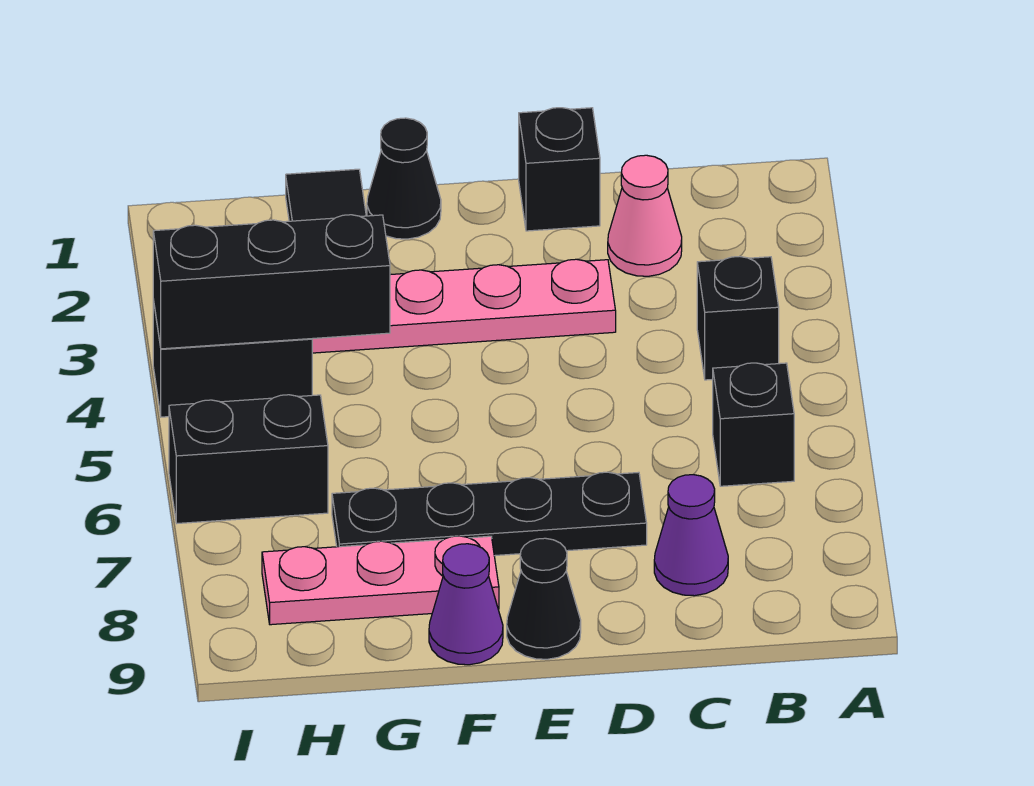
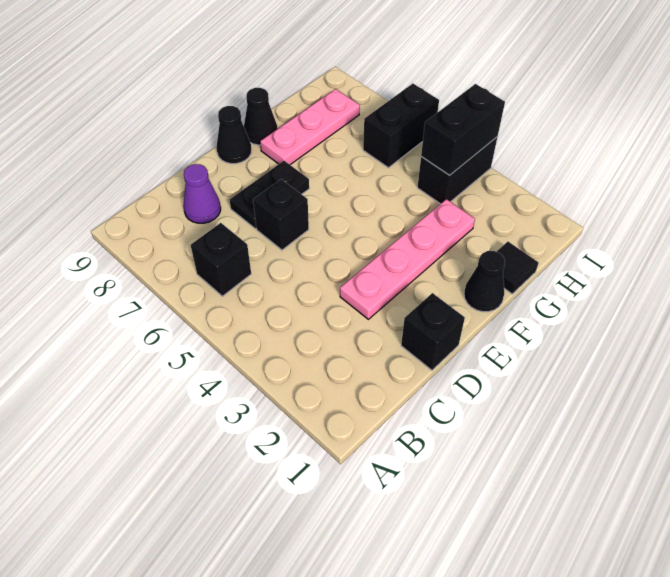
black 1x1 brick [697,256,779,380] -> black 1x1 brick moved to [253,179,309,250]
pink 1x1 cone [608,155,682,276] -> none
black 1x4 plate [332,472,647,556] -> black 1x2 plate [230,161,309,229]
purple 1x1 cone [429,544,503,665] -> black 1x1 cone [244,88,278,145]
black 1x3 brick [153,215,390,349] -> black 1x2 brick [421,84,505,175]

